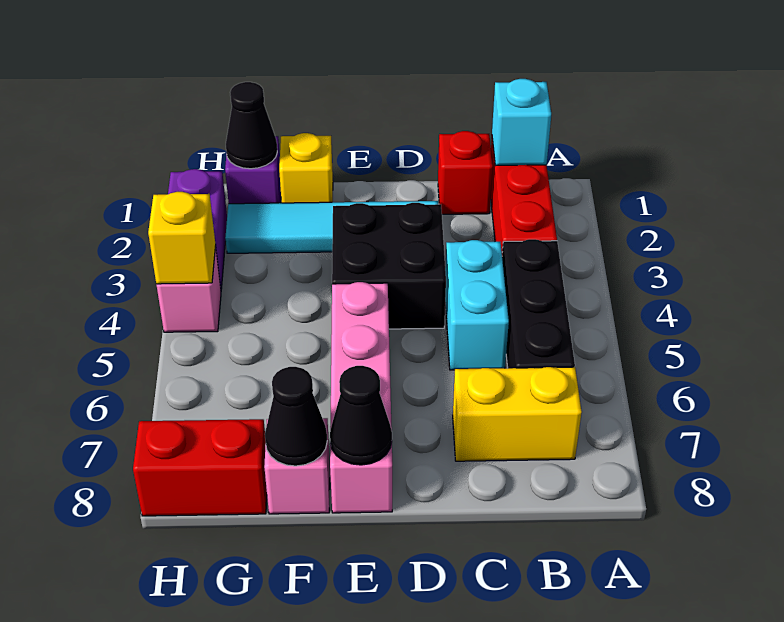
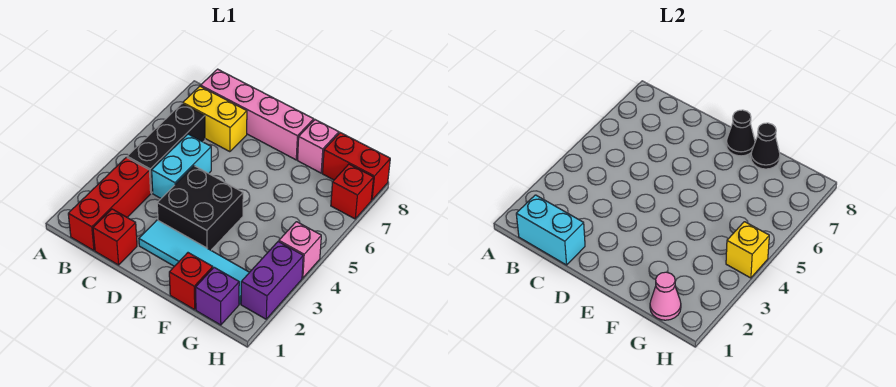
cyan 1x1 brick [492,79,551,166] -> cyan 1x2 brick [516,195,585,265]
pink 1x4 brick [330,282,392,513] -> pink 1x4 brick turned to [201,69,314,160]
yellow 1x1 brick [279,133,333,203] -> red 1x1 brick [169,253,213,310]
black 1x1 cone [226,82,277,169] -> pink 1x1 cone [650,272,681,320]
none -> red 1x1 brick [331,164,374,219]

